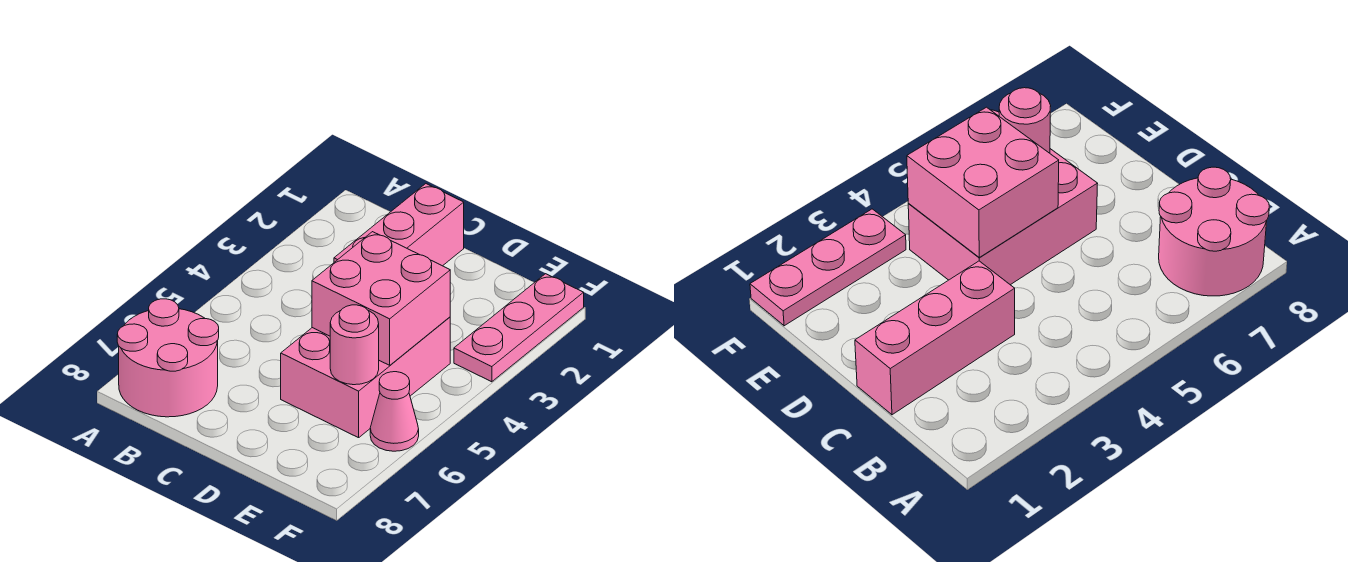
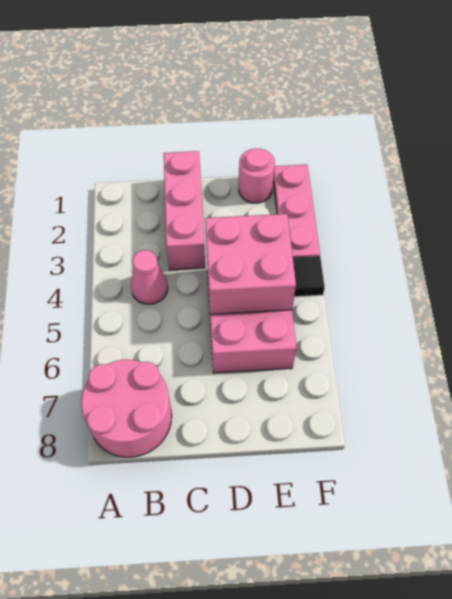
pink 1x1 round brick [330,305,379,385] -> pink 1x1 round brick moved to [239,148,275,203]
none -> black 1x1 tile [293,256,325,297]
pink 1x1 cone [370,372,419,451] -> pink 1x1 cone moved to [131,250,168,304]

